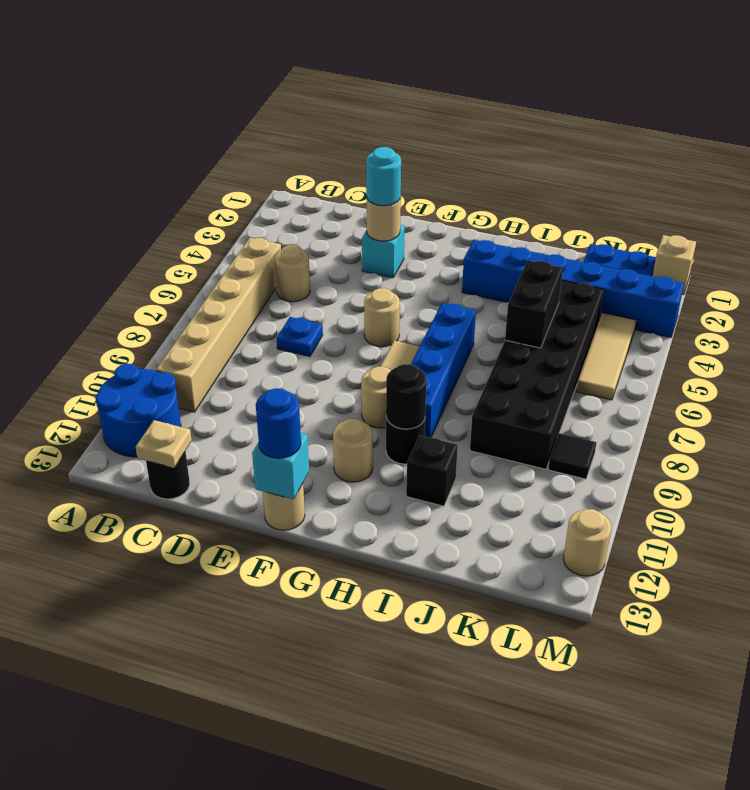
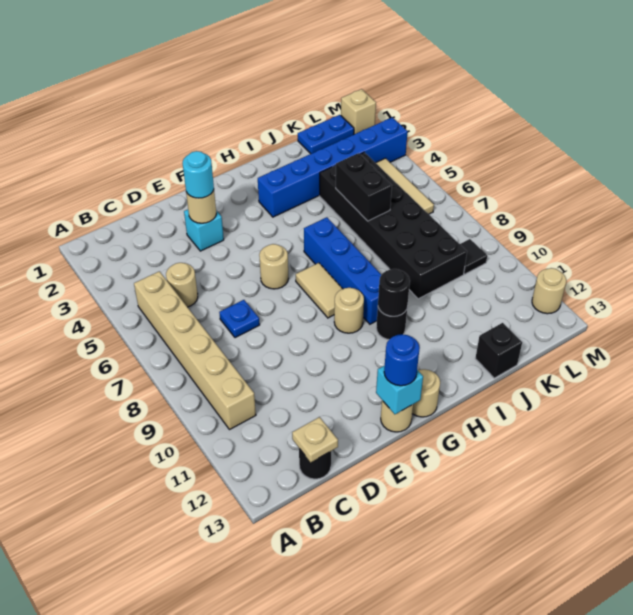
blue 2x2 round brick [95,364,181,457] -> none
tan 1x1 round brick [333,419,373,482] -> tan 1x1 round brick moved to [412,369,440,417]
black 1x1 brick [406,435,458,506] -> black 1x1 brick moved to [475,323,522,378]

